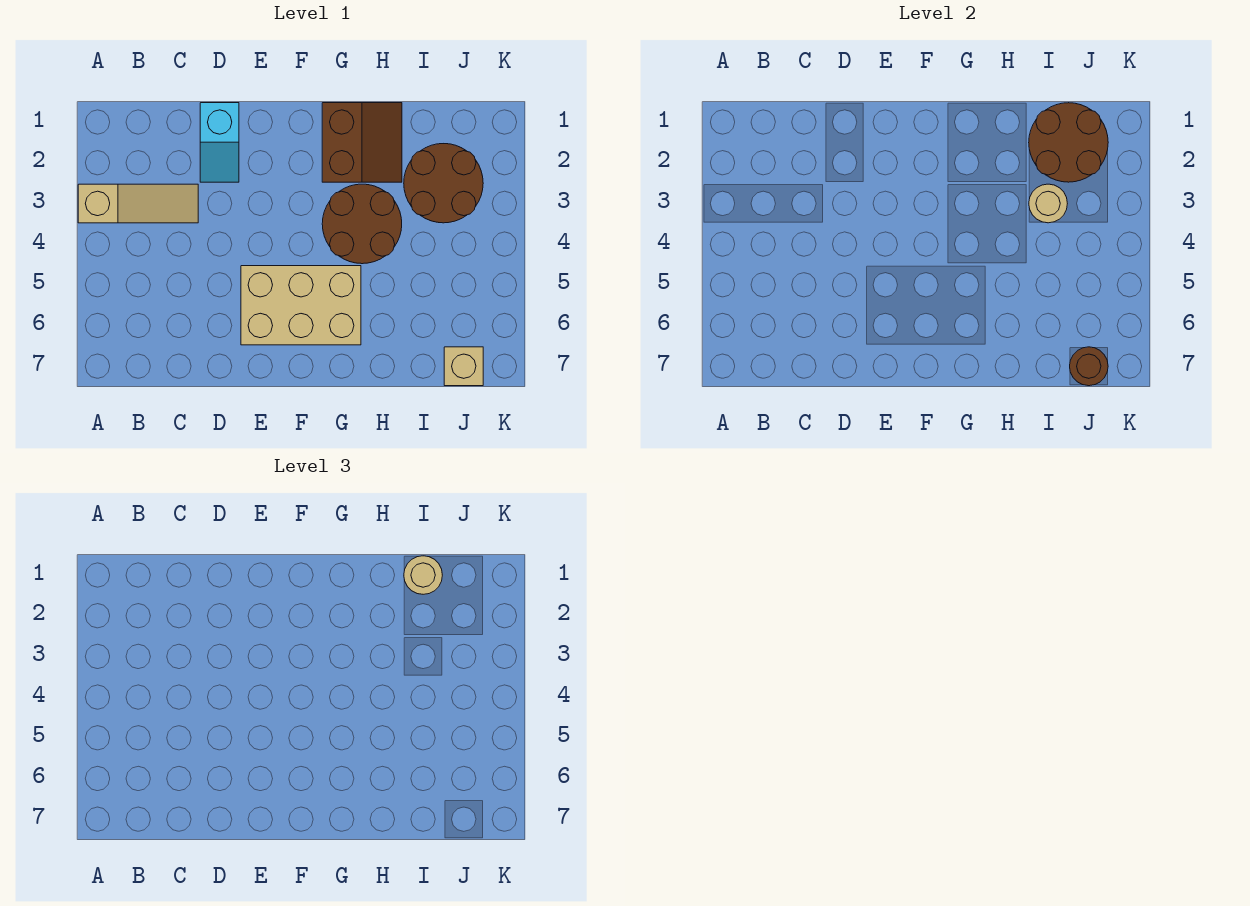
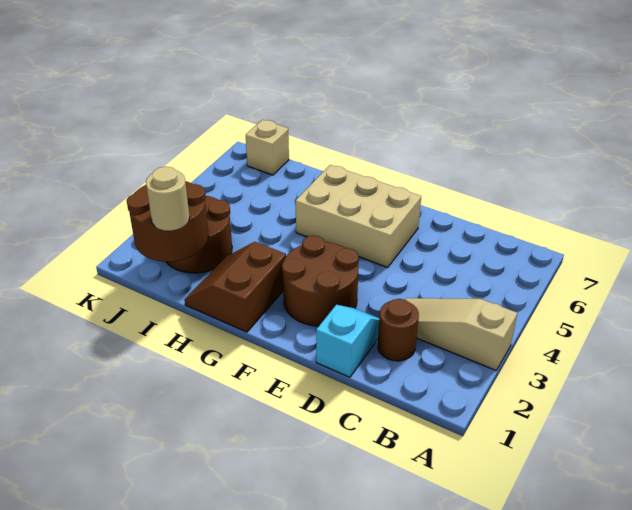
brown 2x2 round brick [322,184,402,264] -> brown 2x2 round brick moved to [282,236,359,326]
tan 1x1 round brick [1029,184,1067,223] -> none
brown 1x1 round brick [1070,347,1108,386] -> brown 1x1 round brick moved to [378,299,419,361]

